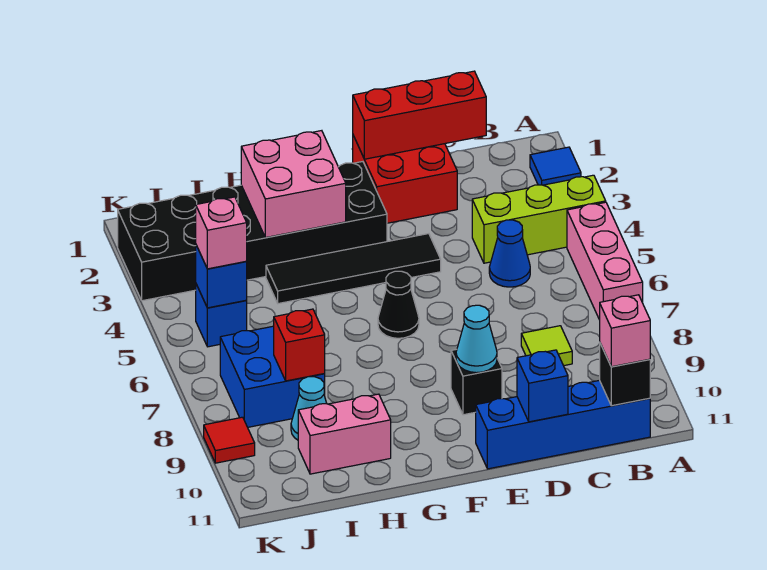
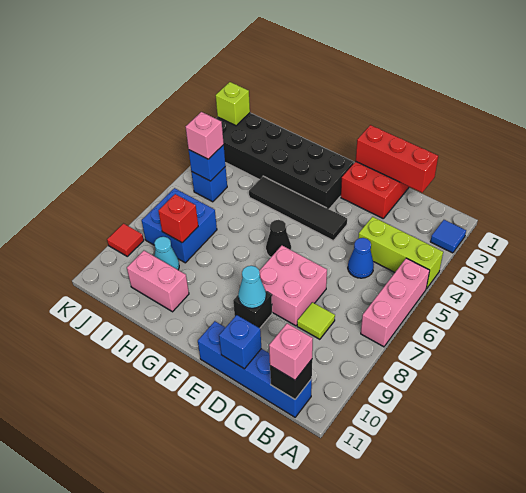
pink 2x2 brick [241,131,346,238] -> pink 2x2 brick moved to [259,245,327,326]
none -> lime 1x1 brick [216,82,250,126]

